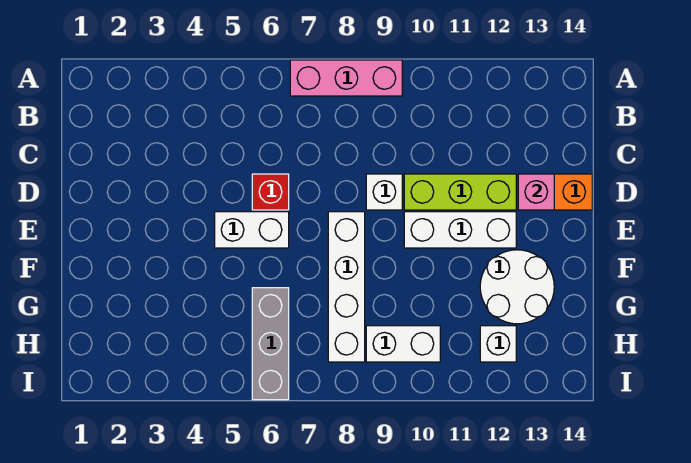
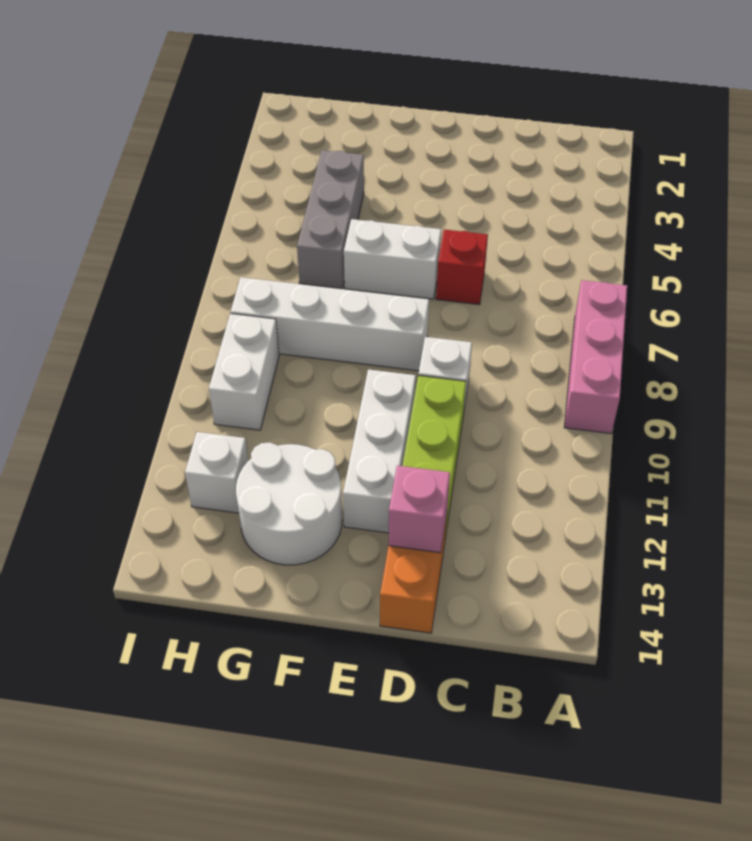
white 1x2 brick [215,212,289,248] -> white 1x2 brick turned to [344,219,441,299]
grey 1x3 brick [252,288,289,400] -> grey 1x3 brick turned to [297,150,364,288]

